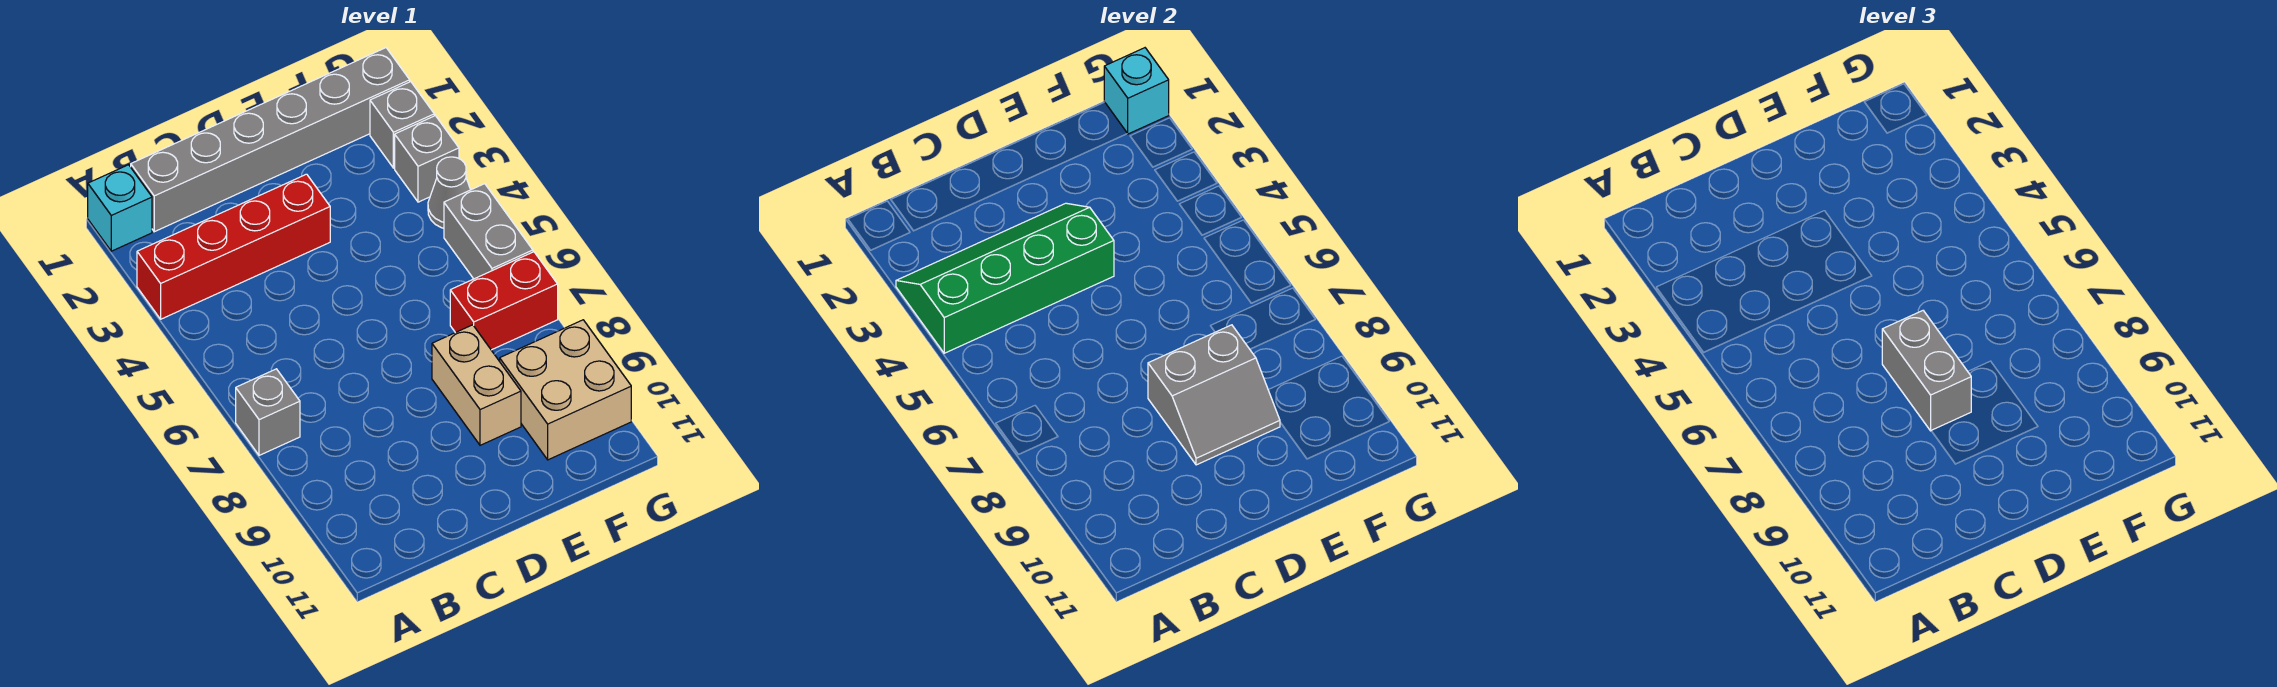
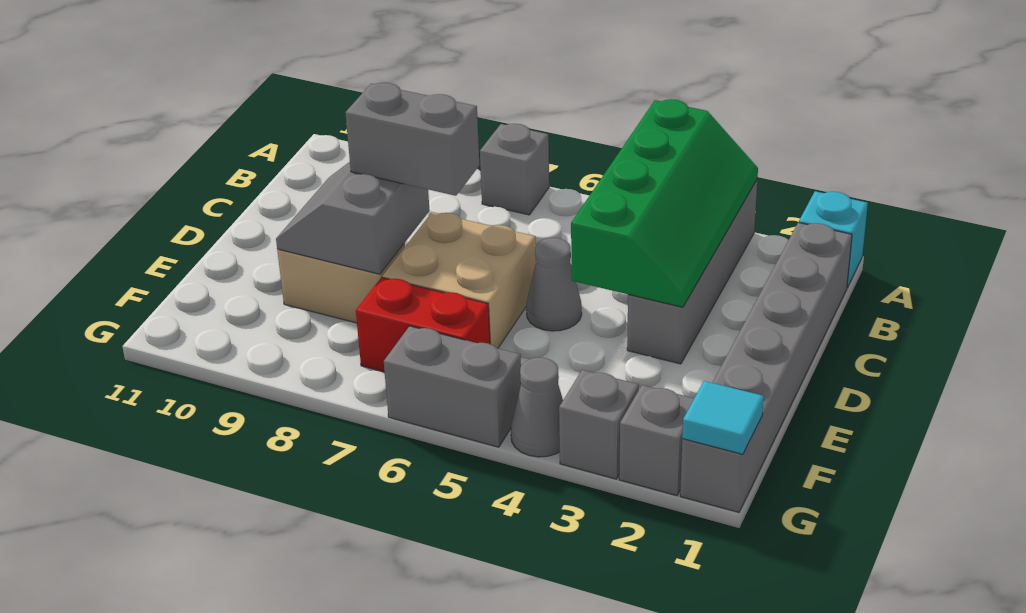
red 1x4 brick [137,174,330,319] -> grey 1x4 brick [627,180,757,364]
none -> grey 1x1 cone [526,238,582,331]
red 1x2 brick [450,252,558,350] -> red 1x2 brick turned to [356,277,490,372]
tan 2x2 brick [500,320,631,460] -> tan 2x2 brick moved to [383,212,536,348]
cyan 1x1 brick [1104,48,1169,134] -> cyan 1x1 tile [682,381,764,454]

